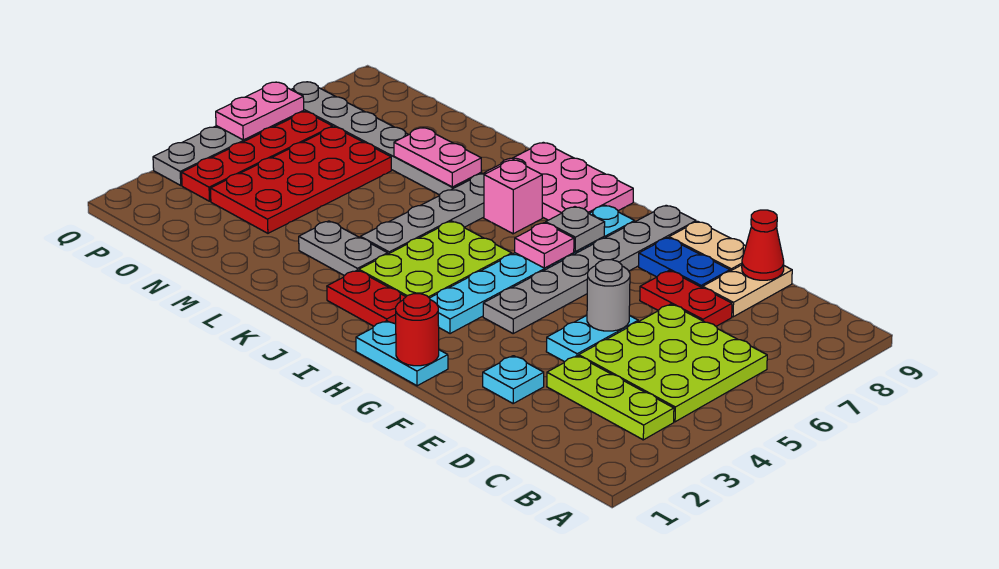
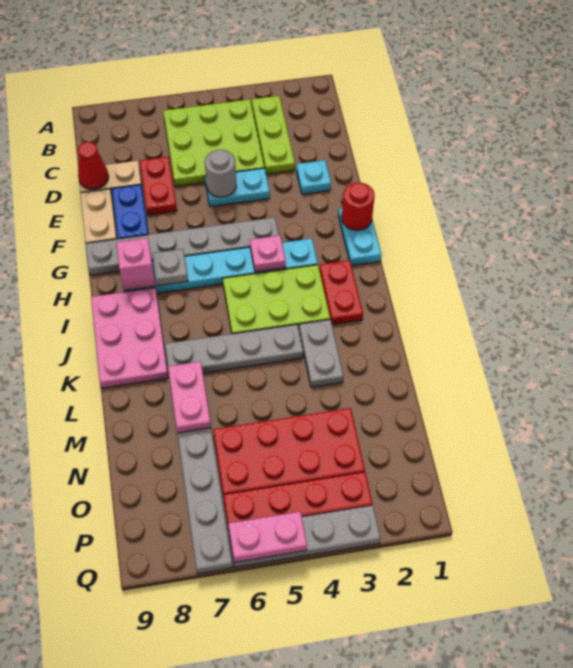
pink 1x1 plate [515,223,574,268] -> pink 1x1 plate moved to [250,235,286,272]
pink 1x1 brick [484,160,542,234] -> pink 1x1 brick moved to [116,238,155,291]

